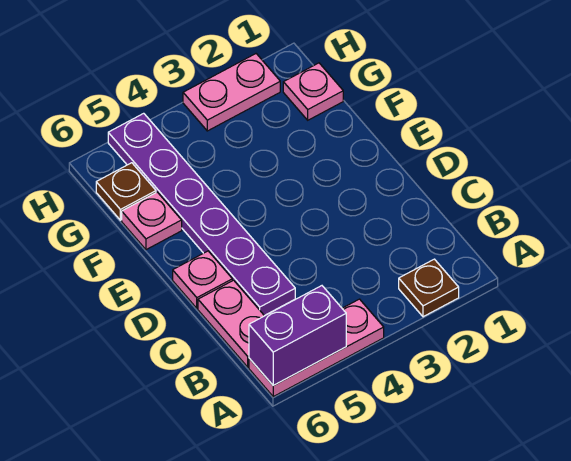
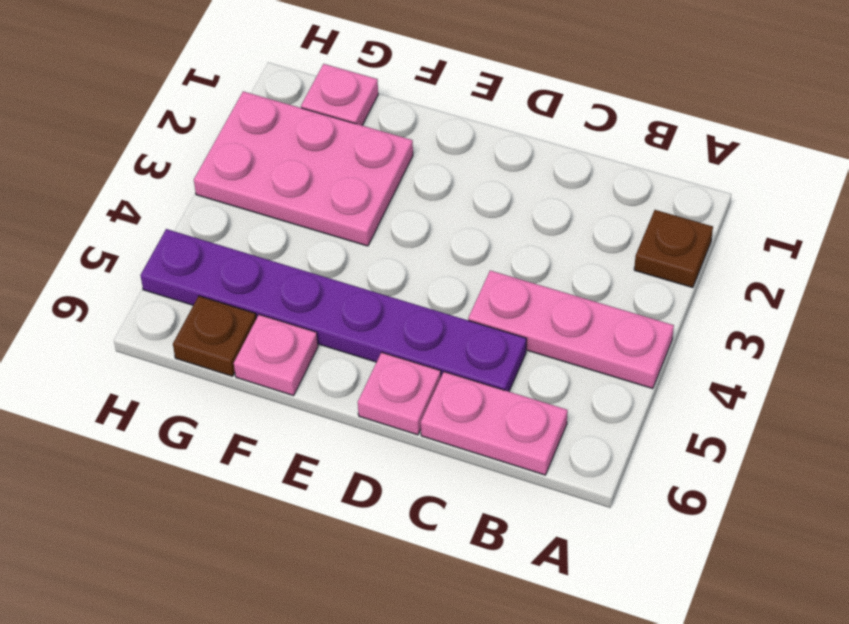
pink 1x3 plate [249,299,384,397] -> pink 1x3 plate turned to [468,271,674,389]
purple 1x2 brick [249,286,346,385] -> none
pink 1x2 plate [183,54,280,131] -> pink 2x3 plate [194,91,413,246]

